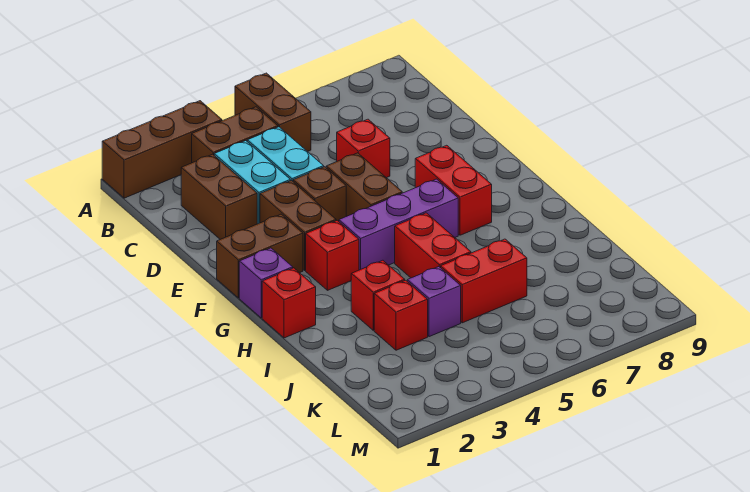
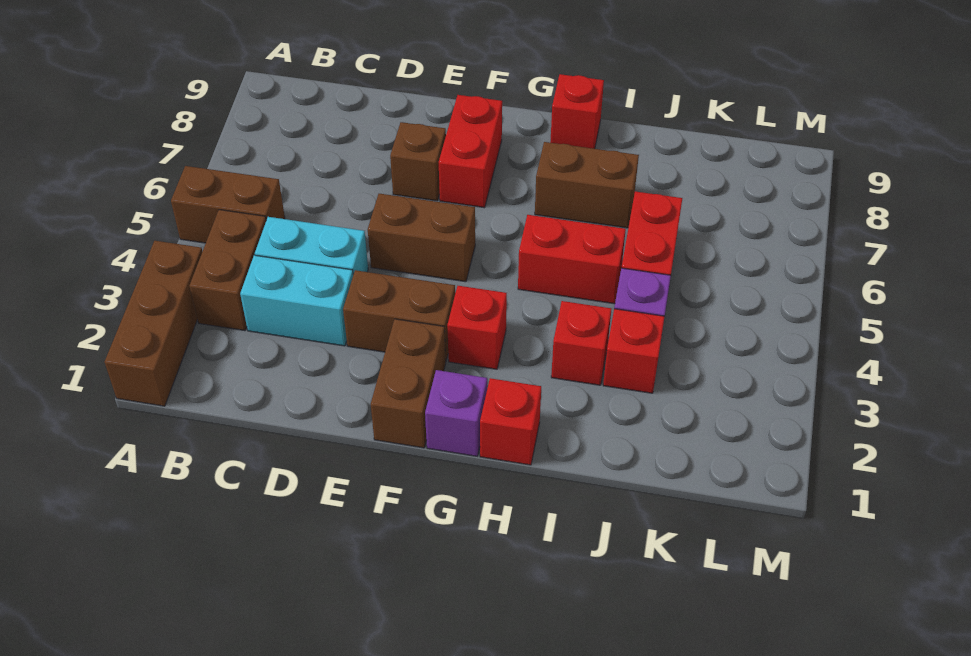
brown 1x2 brick [181,154,257,239] -> brown 1x2 brick moved to [535,142,639,228]
red 1x1 brick [337,119,390,178] -> red 1x1 brick moved to [550,74,604,149]
brown 1x1 brick [293,167,346,221] -> brown 1x1 brick moved to [390,122,446,201]
red 1x2 brick [415,145,492,235] -> red 1x2 brick turned to [439,95,502,208]
purple 1x3 brick [339,179,458,270] -> none

